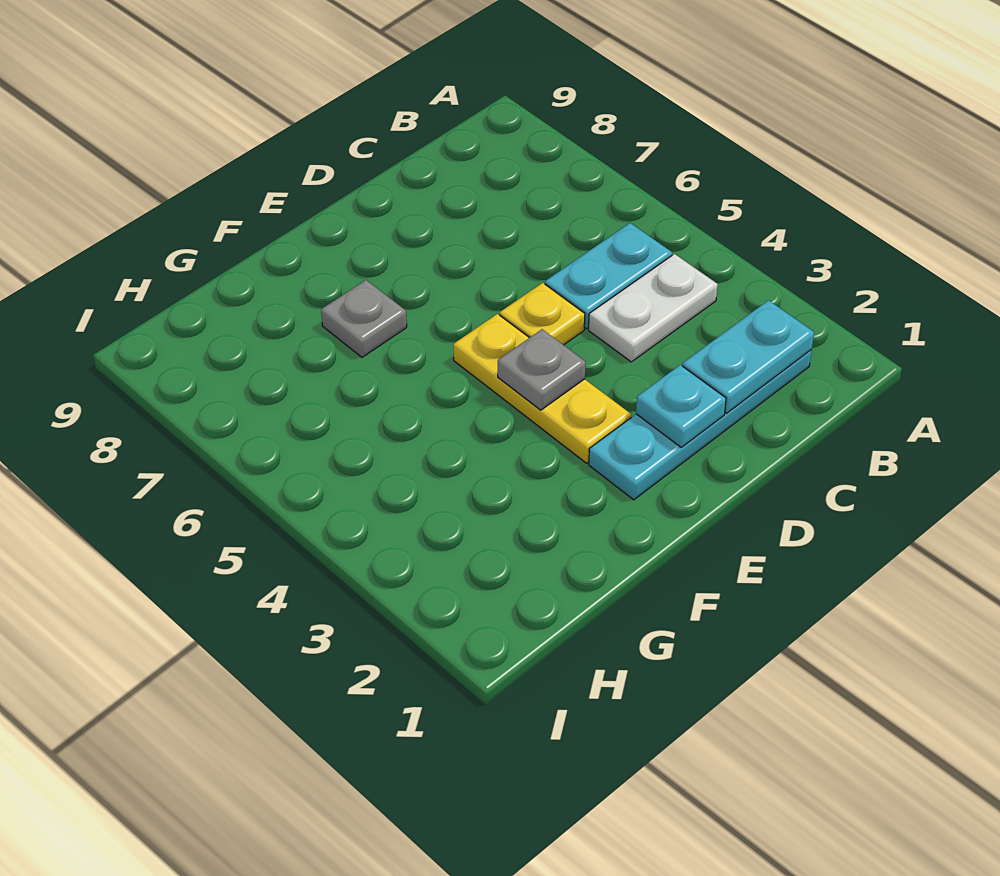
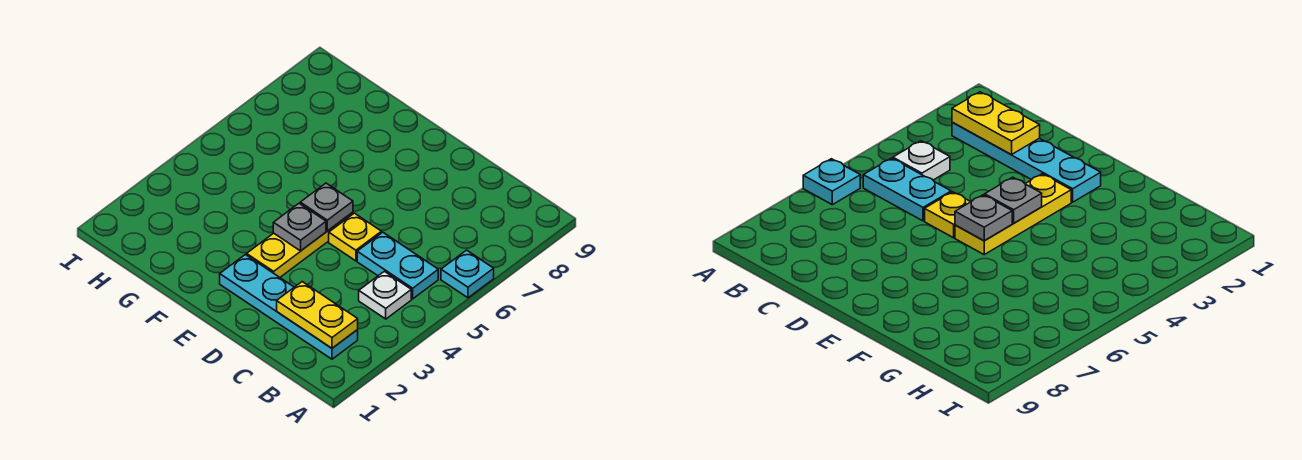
cyan 1x2 plate [682,300,814,413] -> yellow 1x2 plate [277,282,358,348]
white 1x2 plate [589,254,718,362] -> white 1x1 plate [359,271,411,319]
cyan 1x1 plate [636,365,726,448] -> cyan 1x1 plate moved to [441,250,494,298]
grey 1x1 plate [321,280,407,357] -> grey 1x1 plate moved to [300,183,353,231]

